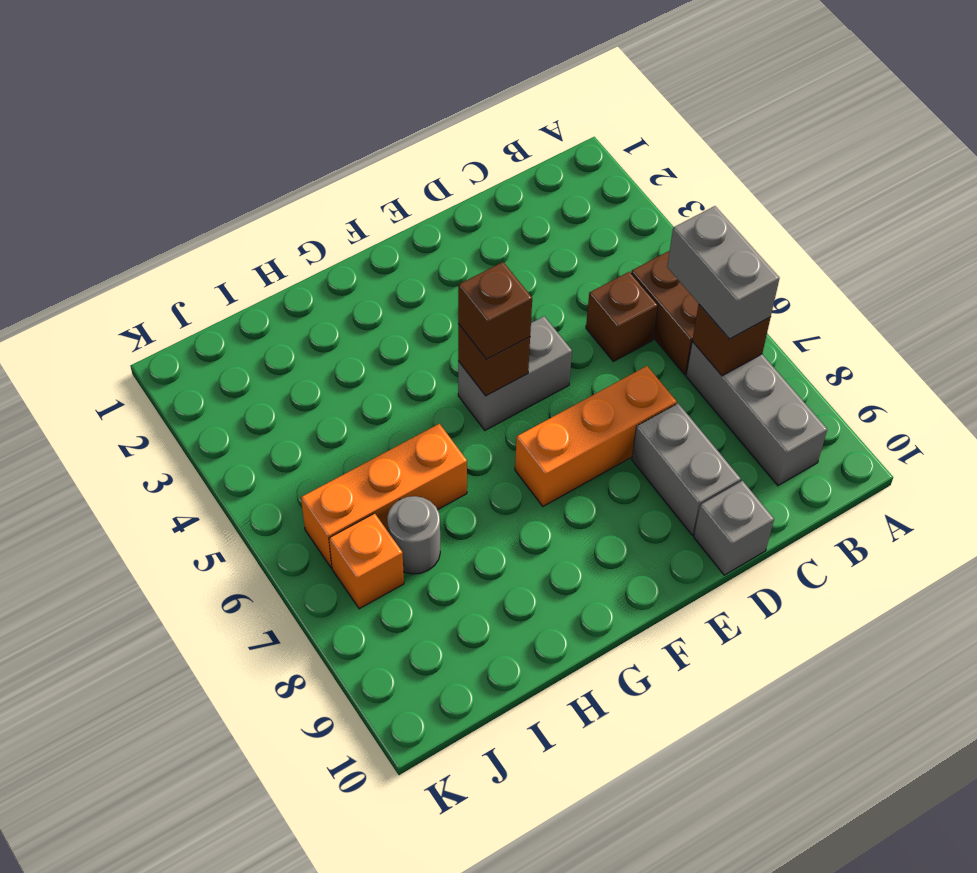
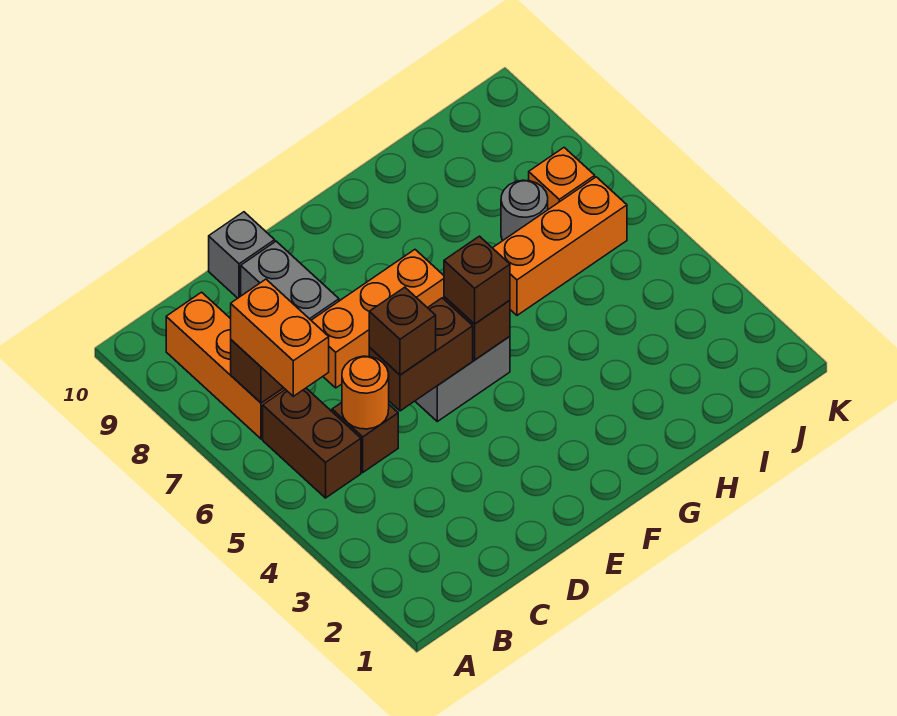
grey 1x2 brick [667,206,780,339] -> orange 1x2 brick [231,279,329,396]
grey 1x3 brick [686,342,827,485] -> orange 1x3 brick [166,292,285,439]
none -> orange 1x1 round brick [342,356,389,429]
none -> brown 1x2 brick [369,298,473,411]
none -> brown 1x1 brick [369,287,436,375]

